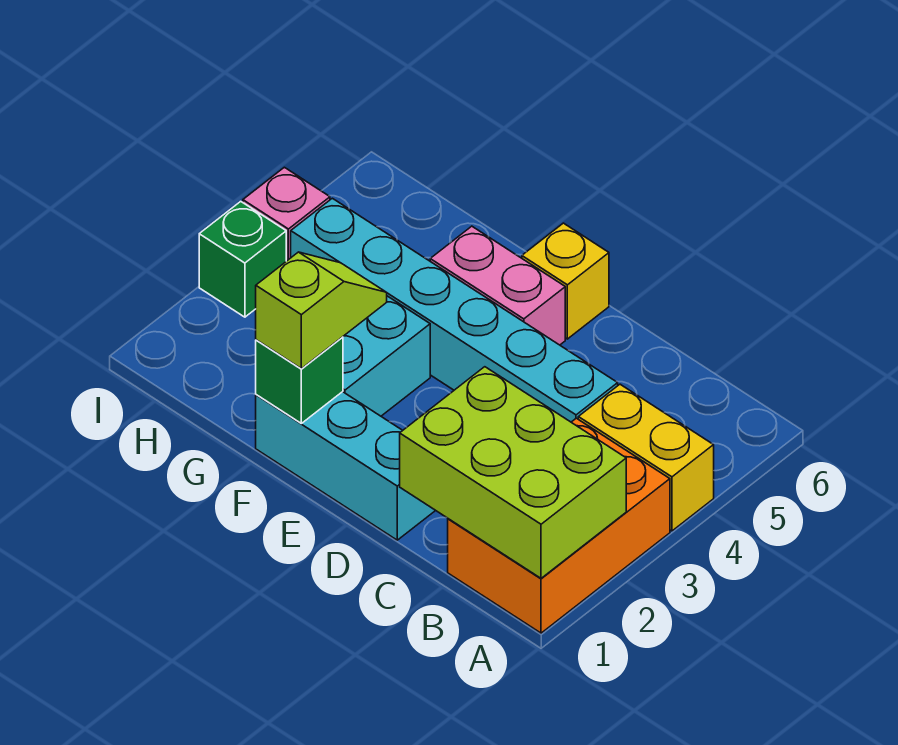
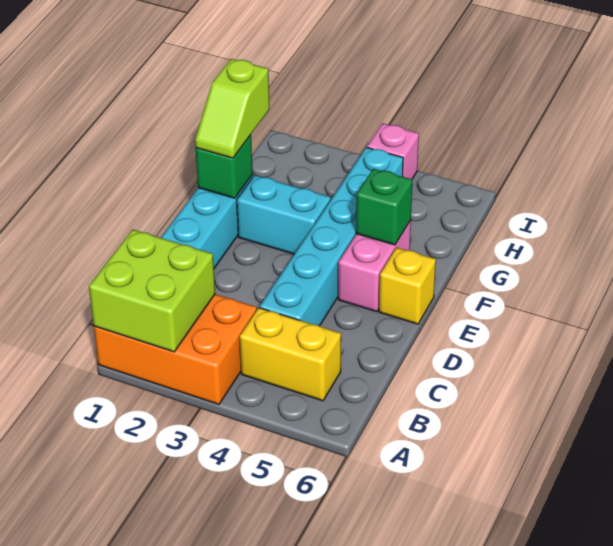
lime 2x3 brick [400,367,626,578] -> lime 2x2 brick [89,229,215,352]
yellow 1x2 brick [578,384,714,531] -> yellow 1x2 brick turned to [240,308,341,401]
lime 1x2 slope [256,252,387,369] -> lime 1x2 slope turned to [195,59,269,158]
green 1x1 brick [199,201,286,317] -> green 1x1 brick moved to [356,169,412,245]

